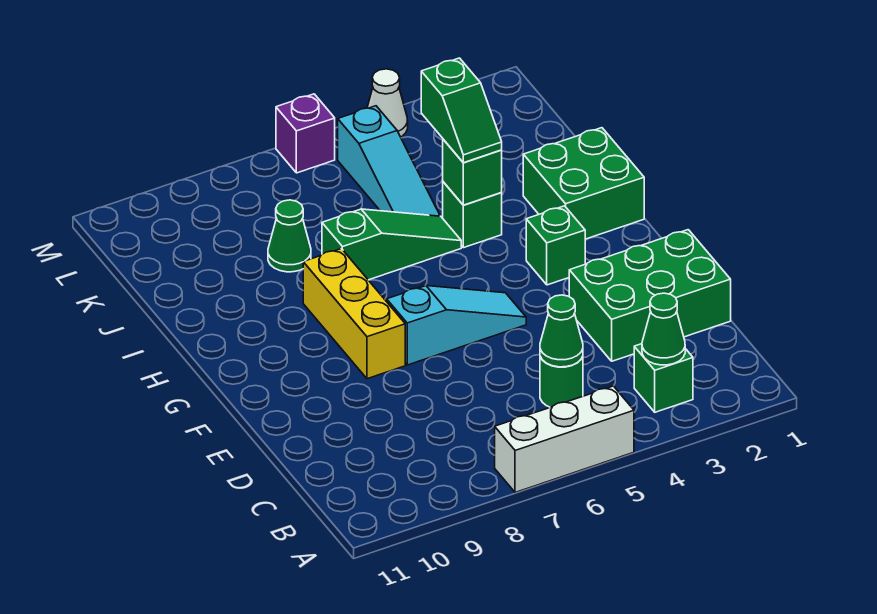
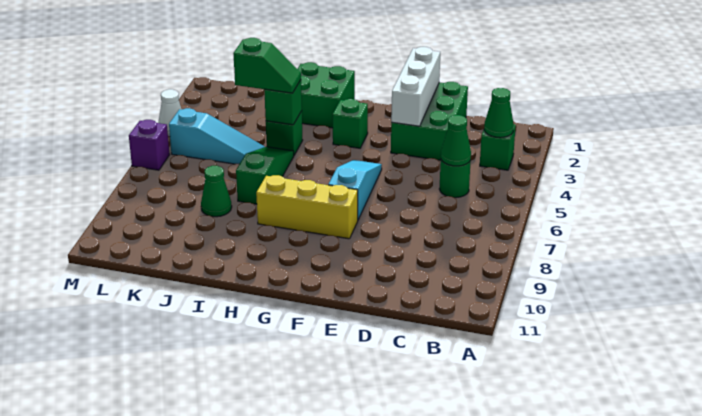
white 1x3 brick [495,386,634,493] -> white 1x3 brick moved to [391,47,440,126]

